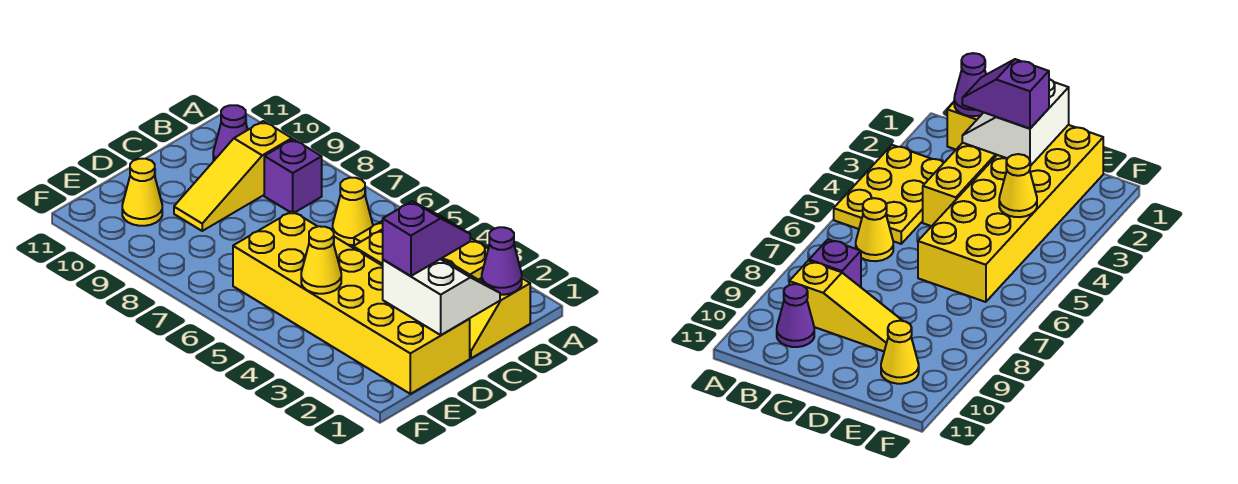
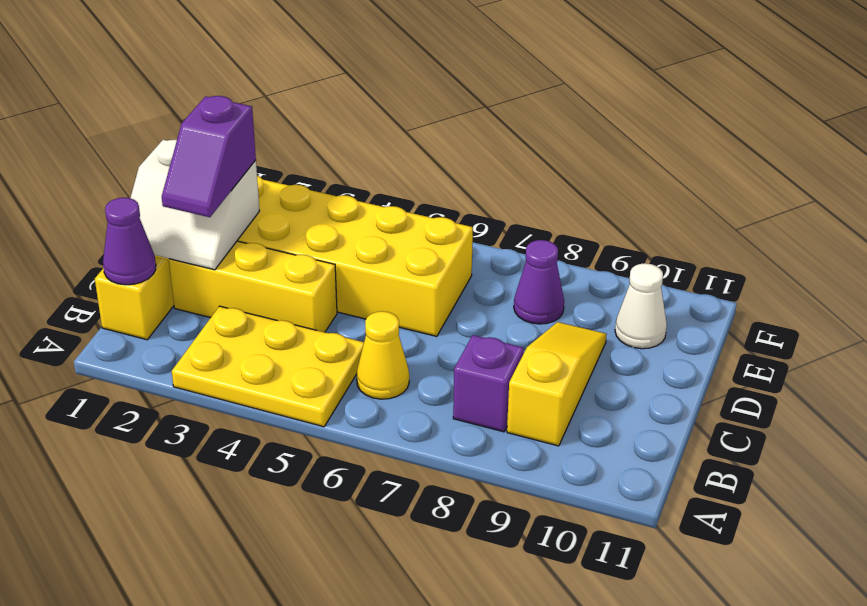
purple 1x1 cone [213,105,248,161] -> purple 1x1 cone moved to [514,240,564,324]
yellow 1x1 cone [301,226,341,294] -> none
yellow 1x1 cone [122,159,162,226] -> white 1x1 cone [615,263,667,349]

